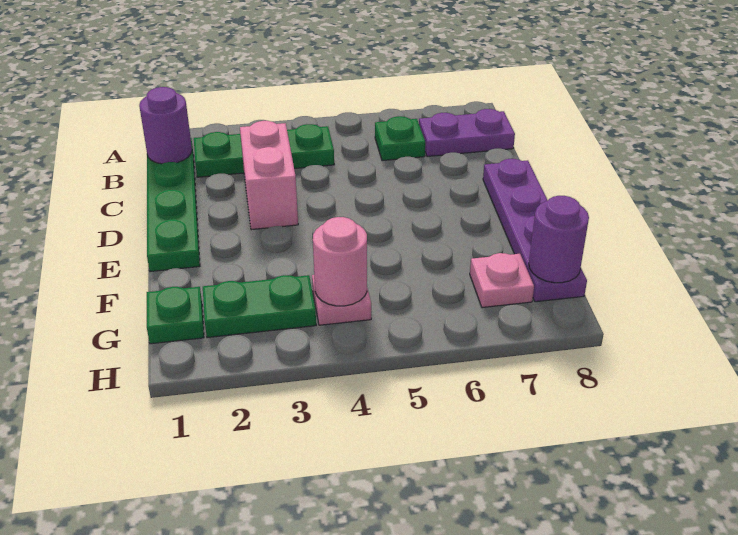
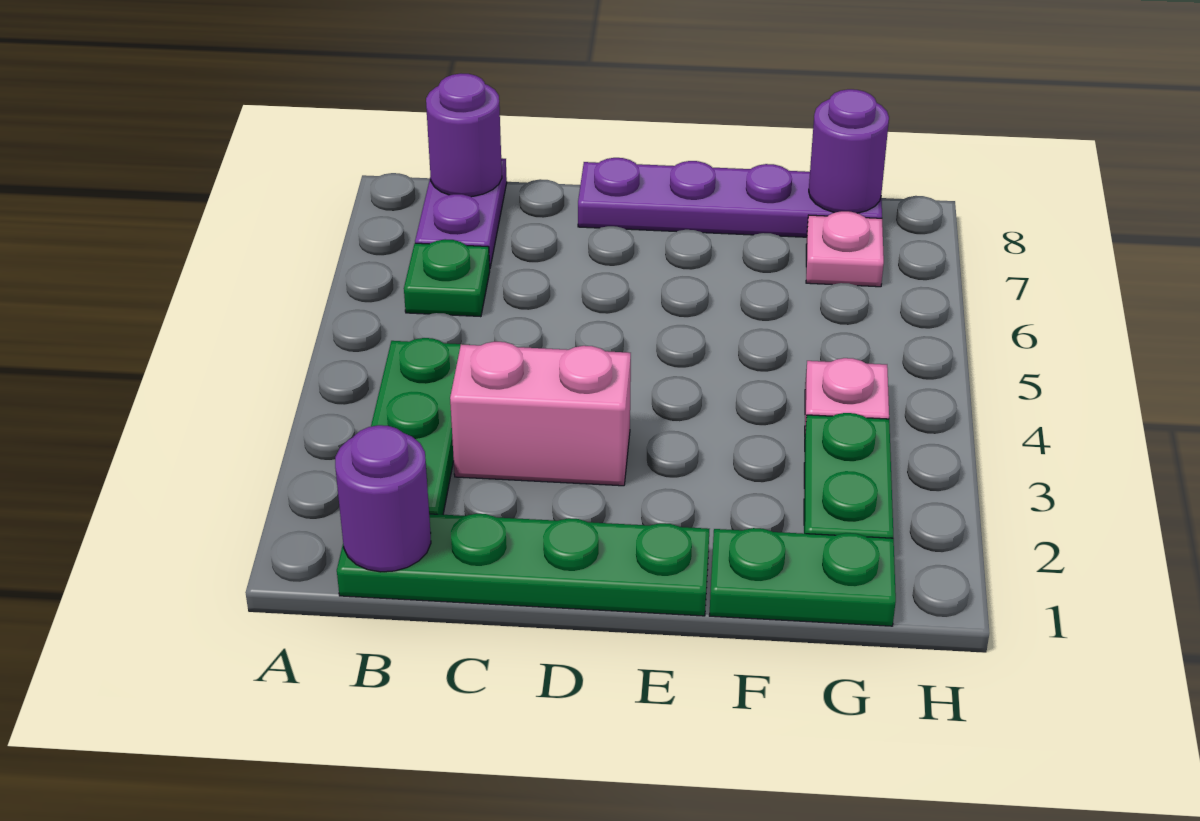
none -> purple 1x1 round brick [426,74,502,197]
green 1x1 plate [147,287,204,344] -> green 1x2 plate [709,528,896,626]
pink 1x1 round brick [313,217,367,306] -> none

